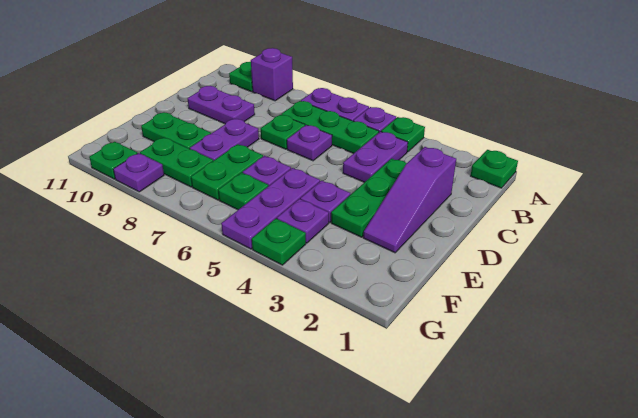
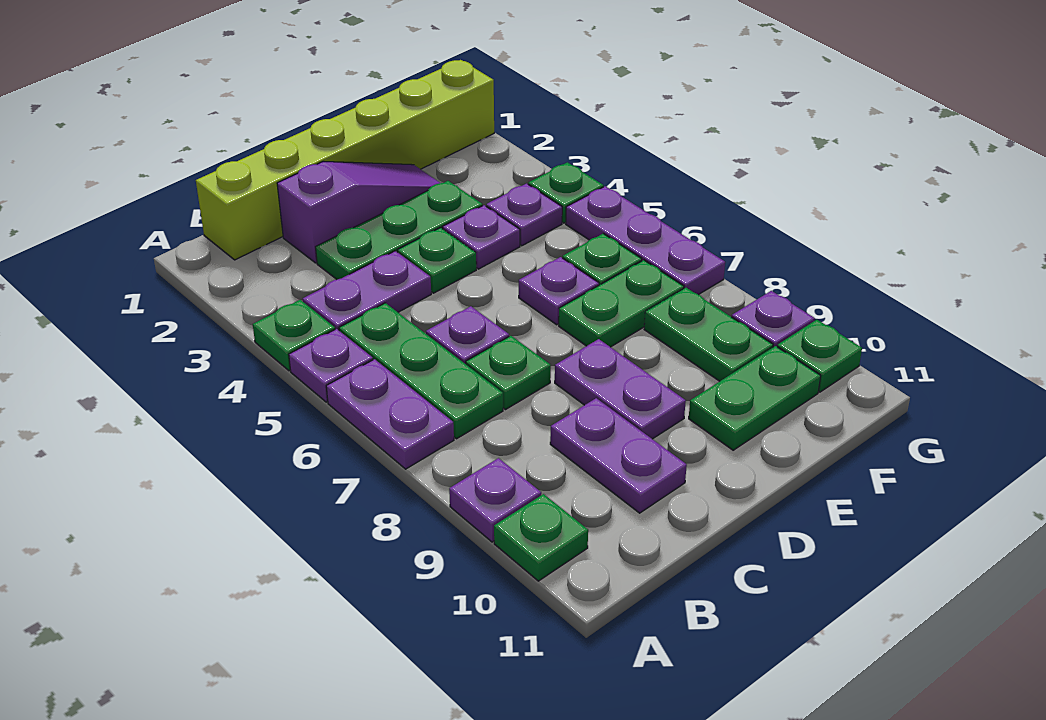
green 1x1 plate [471,150,518,188] -> green 1x1 plate moved to [398,228,476,293]
purple 1x1 brick [251,48,293,101] -> purple 1x1 plate [449,458,541,542]
none -> lime 1x6 brick [196,60,494,260]
purple 1x2 plate [190,119,259,161] -> purple 1x2 plate turned to [555,339,686,439]
purple 1x3 plate [221,168,320,249] -> purple 1x3 plate turned to [566,186,725,295]
green 1x2 plate [141,113,211,149] -> green 1x2 plate turned to [689,346,821,450]

